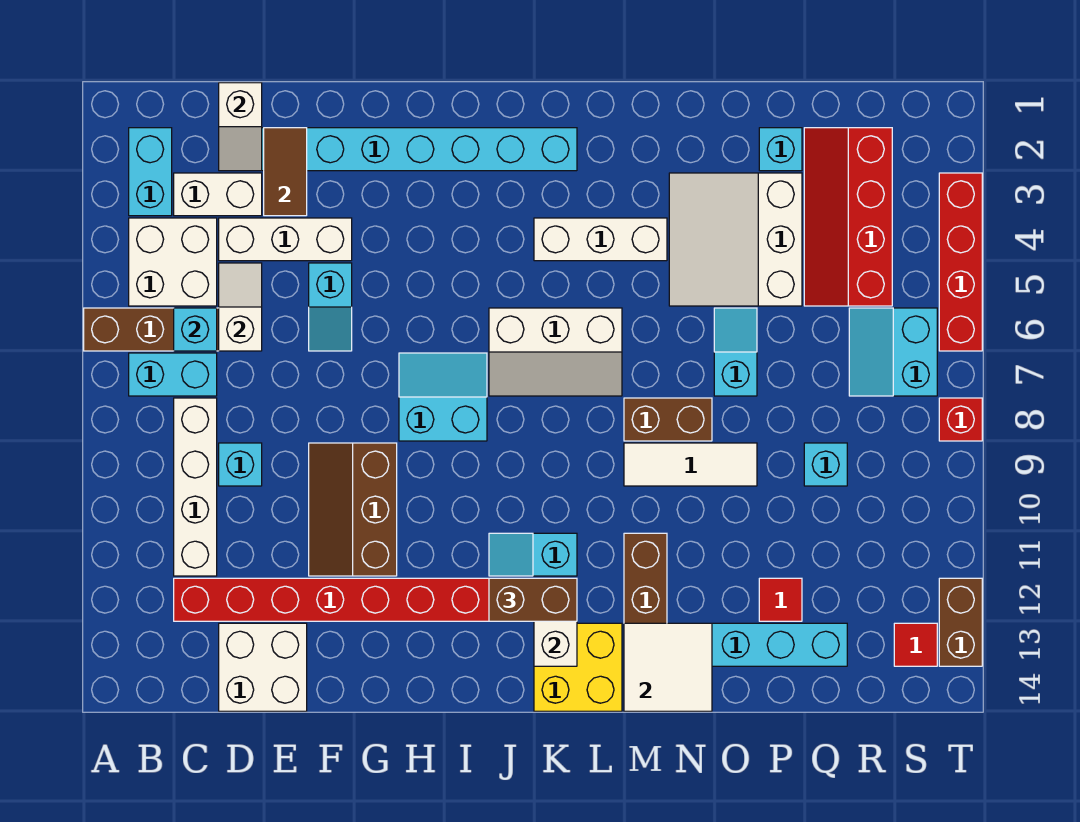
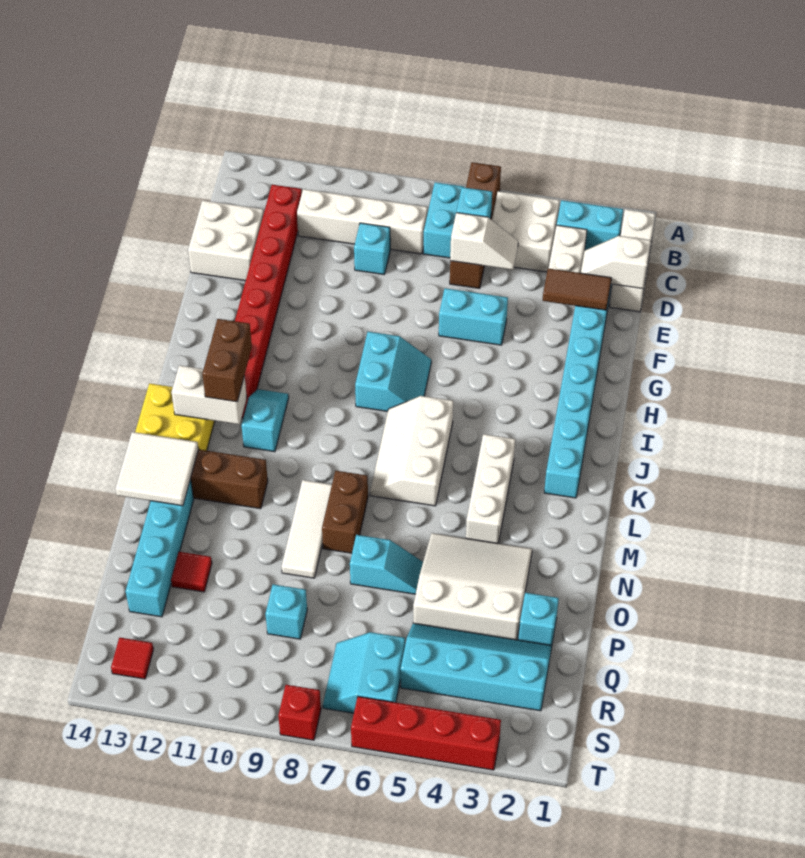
white 1x3 brick [219,218,352,261] -> white 1x3 brick moved to [610,209,655,312]
cyan 1x2 slope [309,263,352,351] -> cyan 1x2 brick [439,288,508,345]
brown 2x3 slope [309,443,397,576] -> none
red 2x4 slope [804,128,892,306] -> cyan 2x4 slope [401,623,552,711]
cyan 2x2 slope [849,308,937,396] -> cyan 2x2 slope turned to [323,632,405,713]
brown 1x2 brick [939,578,982,666] -> none

